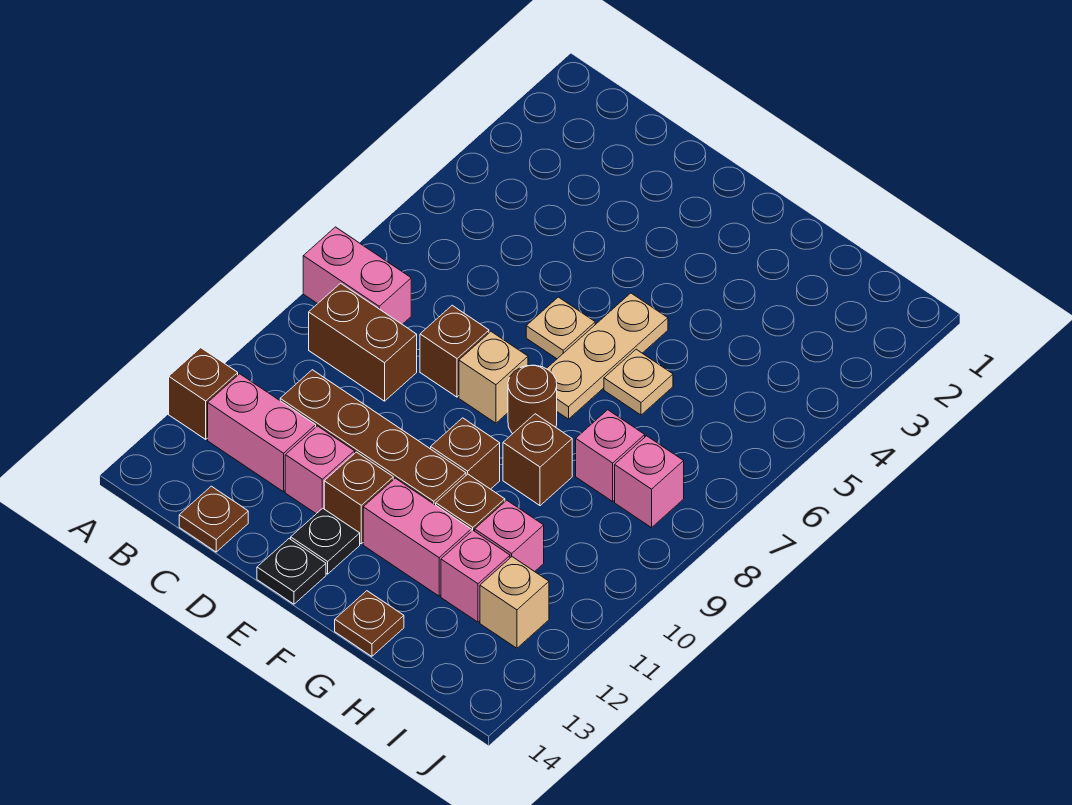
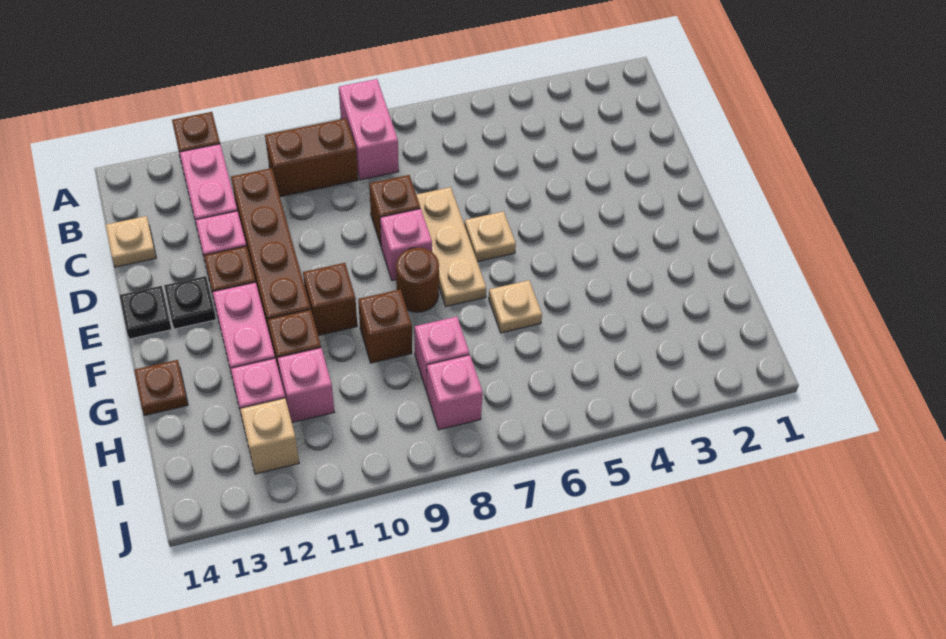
brown 1x2 brick [309,283,417,401] -> brown 1x2 brick turned to [265,119,358,197]
brown 1x1 plate [179,486,248,552] -> tan 1x1 plate [106,216,156,267]
tan 1x1 brick [459,332,528,423] -> pink 1x1 brick [380,209,432,281]
tan 1x3 plate [547,293,668,419] -> tan 1x3 plate turned to [416,187,486,306]

